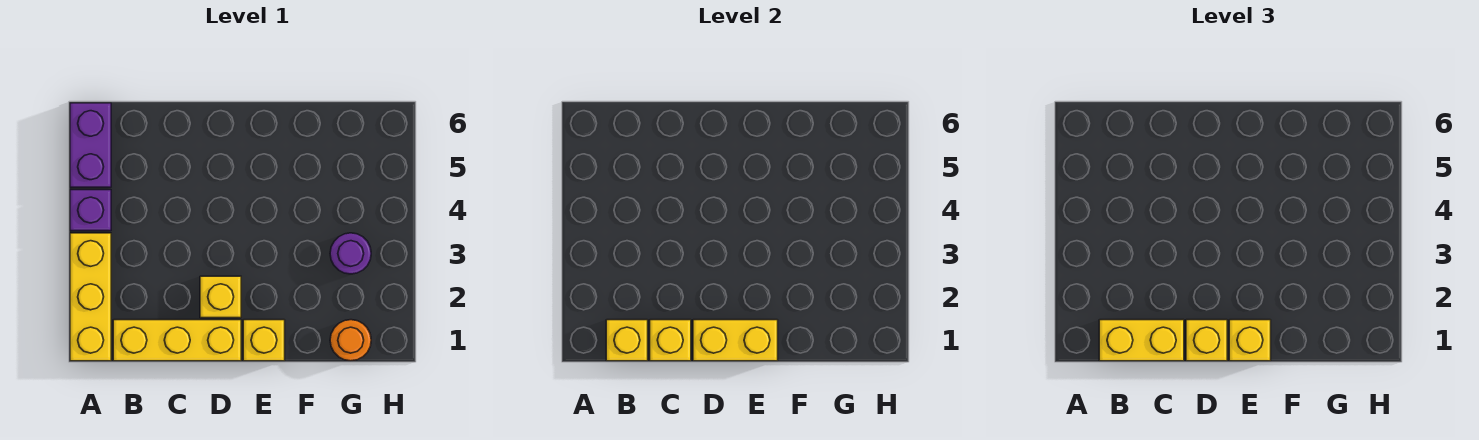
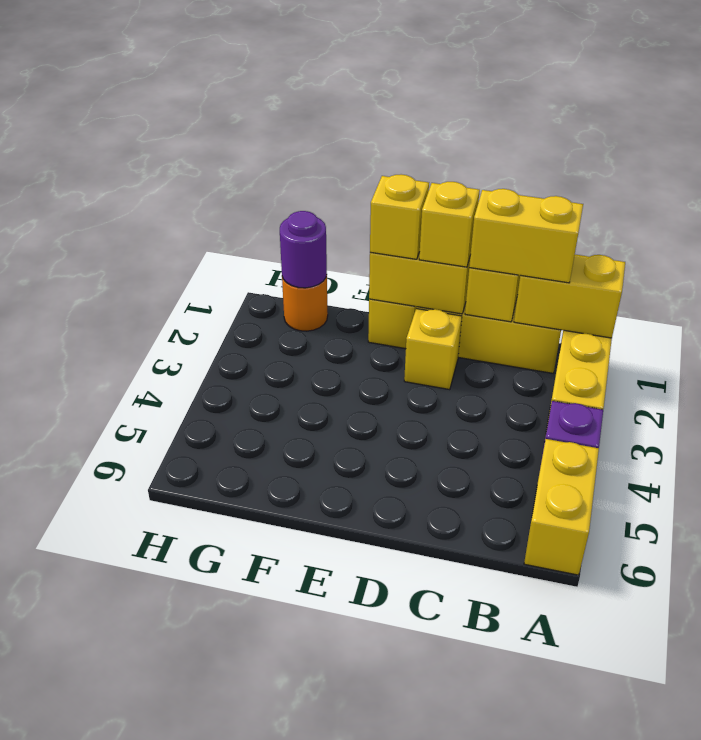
purple 1x2 brick [70,103,111,187] -> yellow 1x2 brick [524,439,599,575]
yellow 1x1 brick [606,320,648,361] -> yellow 1x2 brick [514,255,625,338]
purple 1x1 round brick [330,233,371,274] -> purple 1x1 round brick moved to [280,211,327,288]

